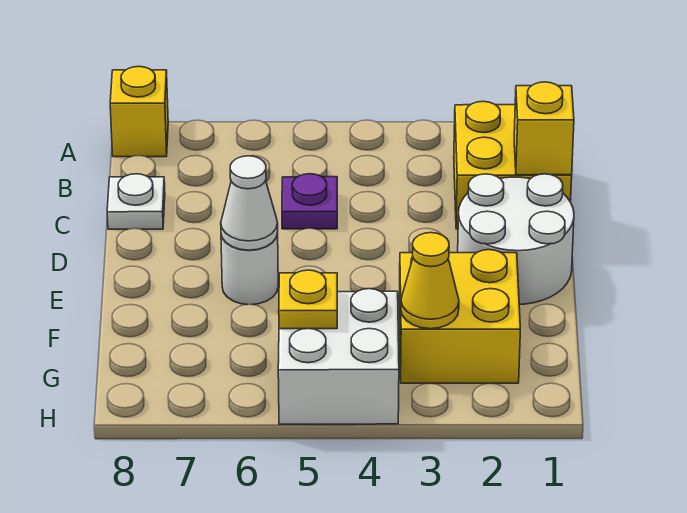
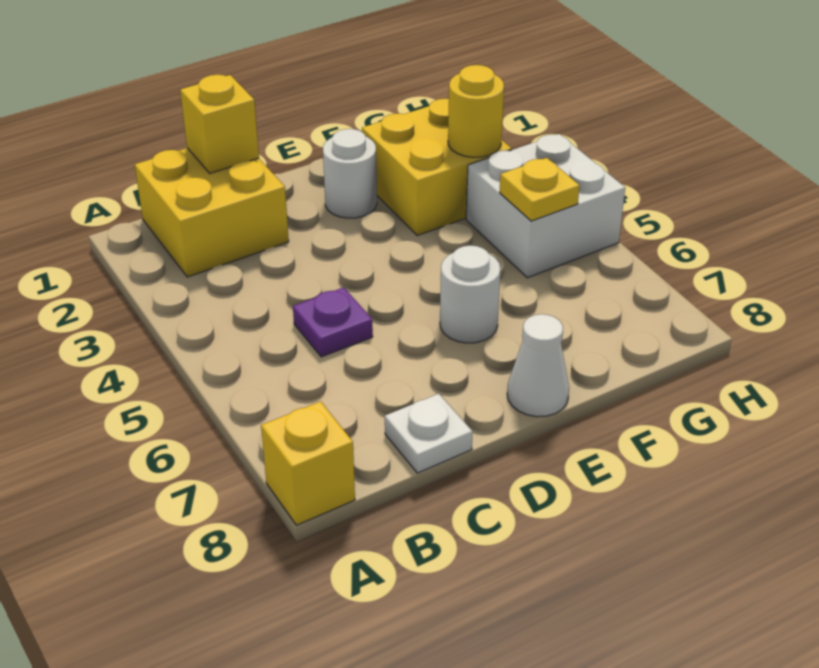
white 2x2 round brick [458,174,574,304] -> white 1x1 round brick [323,129,377,218]
white 1x1 cone [221,156,278,250] -> white 1x1 cone moved to [507,314,569,417]
yellow 1x1 cone [401,233,459,329] -> yellow 1x1 round brick [448,65,504,157]

